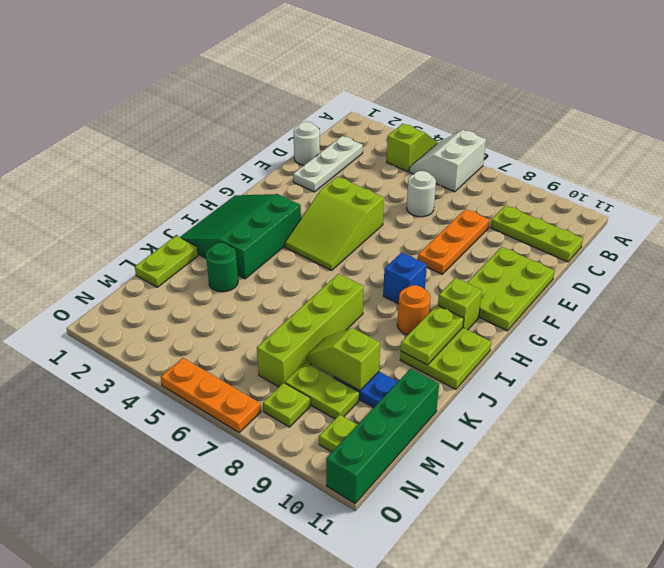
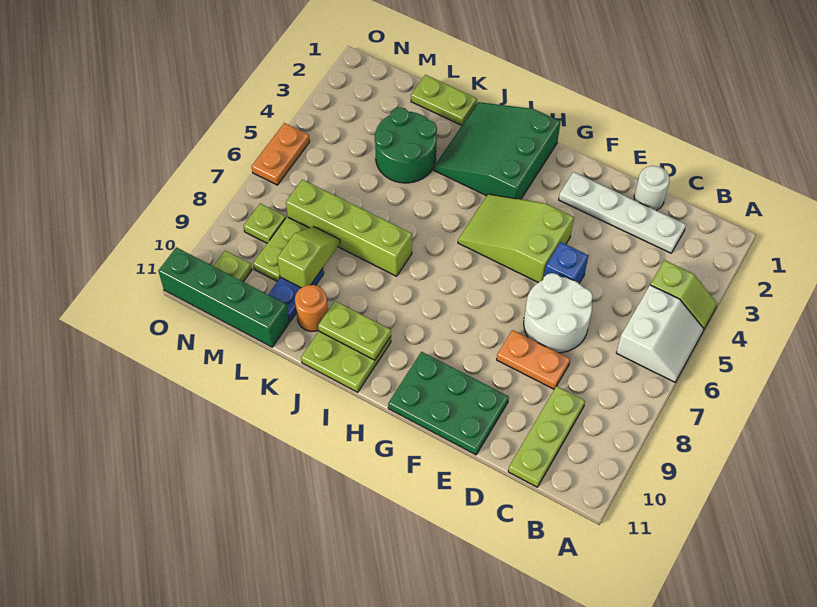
white 2x2 slope [409,130,486,192] -> white 2x2 slope turned to [616,285,704,382]
white 1x3 plate [293,136,363,192] -> white 1x4 plate [559,172,686,253]
white 1x1 round brick [407,171,436,217] -> white 2x2 round brick [524,273,593,353]
orange 1x3 plate [418,209,489,274] -> orange 1x2 plate [497,330,570,389]
lime 2x3 plate [467,247,554,331] -> green 2x3 plate [388,352,509,455]
green 3x3 slope [180,194,301,279] -> green 3x3 slope turned to [434,102,561,199]
blue 1x1 brick [383,252,427,304] -> blue 1x1 brick moved to [544,242,588,283]
lime 1x1 brick [438,278,482,330] -> none
orange 1x1 round brick [397,285,431,335] -> orange 1x1 round brick moved to [295,285,328,331]
green 1x1 round brick [206,243,238,292] -> green 2x2 round brick [375,107,437,183]
orange 1x3 plate [161,358,261,432] -> orange 1x2 plate [252,123,310,185]

